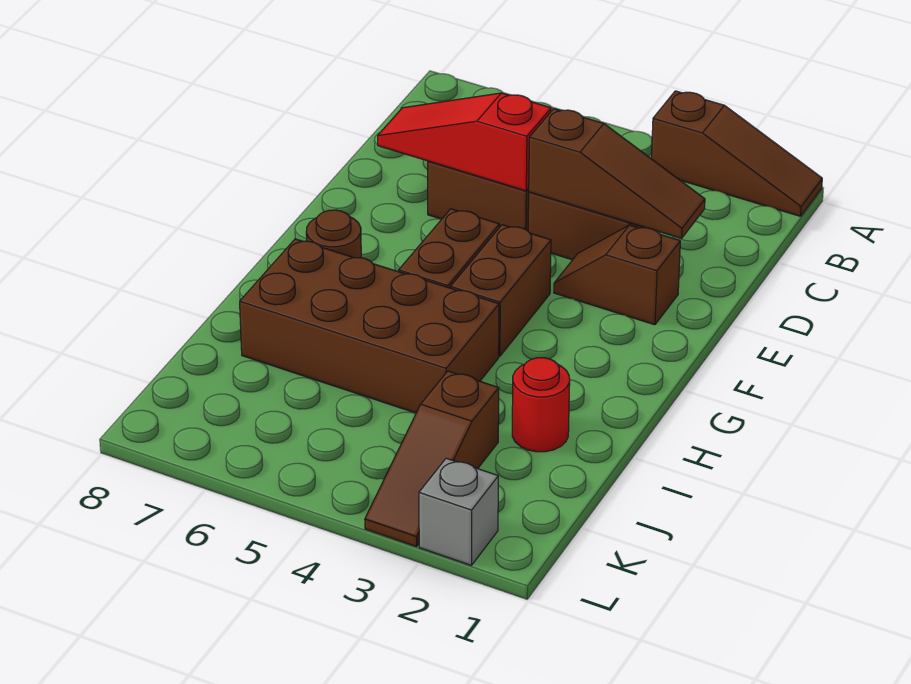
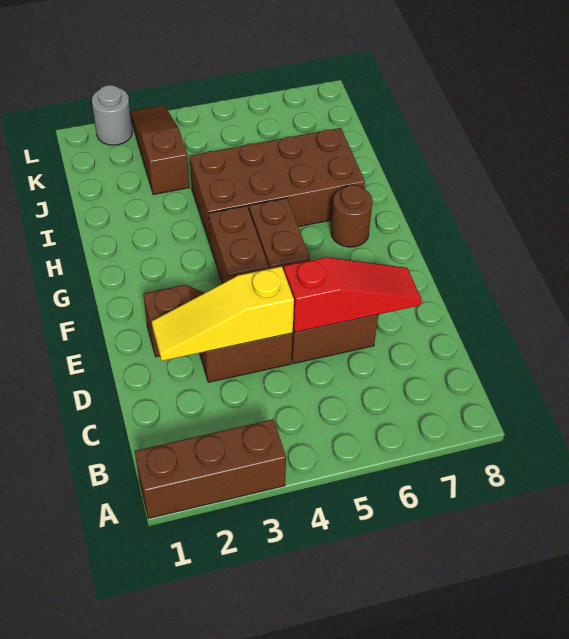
brown 1x3 slope [651,91,822,216] -> brown 1x3 brick [135,419,286,518]
brown 1x3 slope [529,109,705,238] -> yellow 1x3 slope [152,266,294,361]
red 1x1 round brick [512,358,570,452] -> none
grey 1x1 brick [419,458,498,565] -> grey 1x1 round brick [92,85,132,145]

